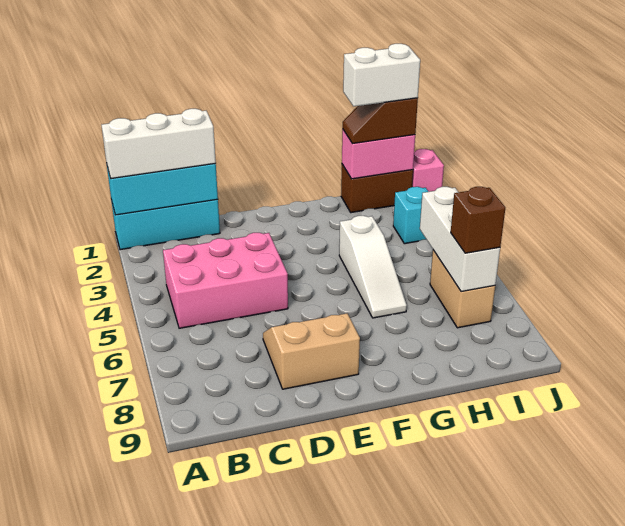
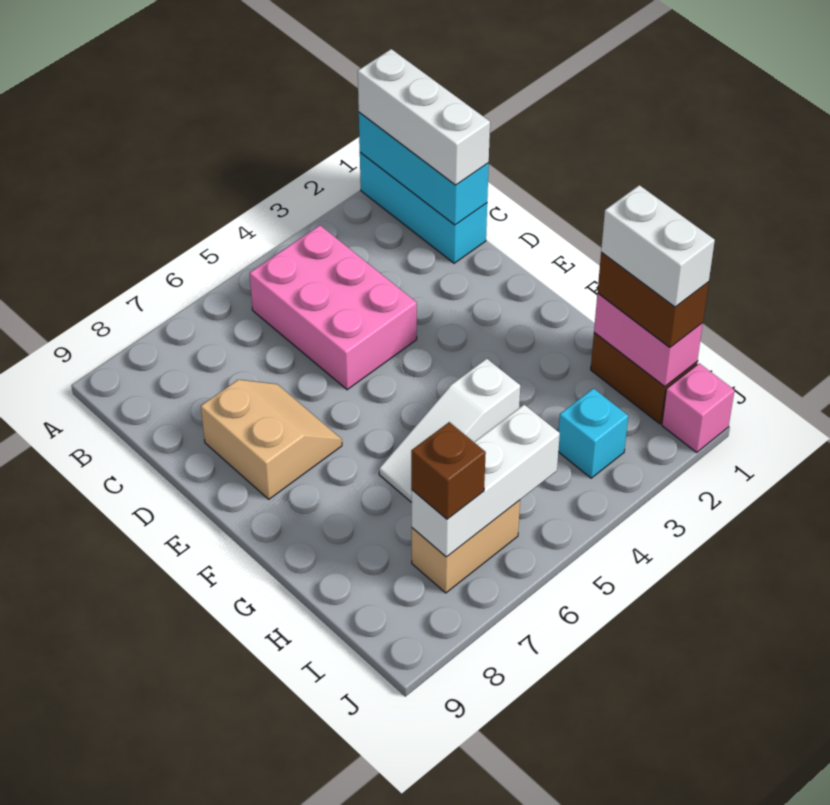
brown 1x2 slope [343,98,418,144] -> brown 1x2 brick [597,253,709,348]

